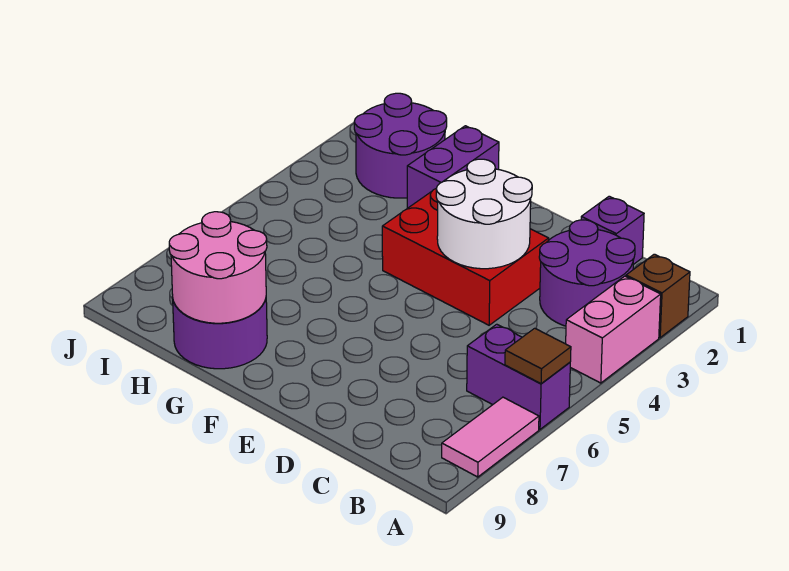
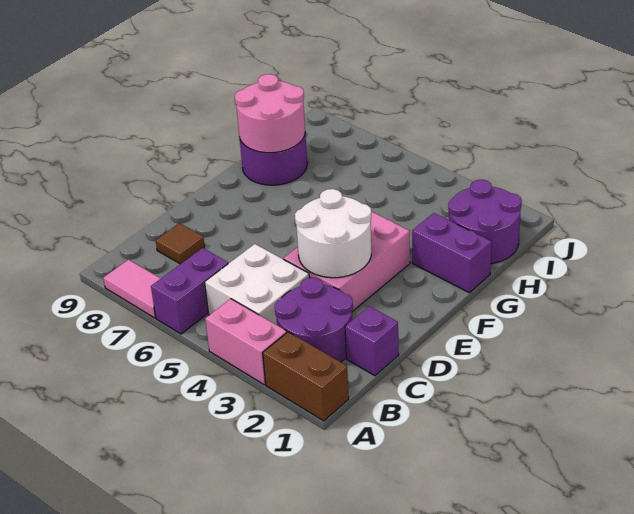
brown 1x1 brick [626,254,690,338] -> brown 1x2 brick [263,332,349,421]
brown 1x1 tile [505,328,571,384] -> brown 1x1 tile moved to [156,223,205,264]
none -> white 2x2 brick [205,244,309,325]
red 2x3 brick [382,189,549,325] -> pink 2x3 brick [284,211,410,312]

